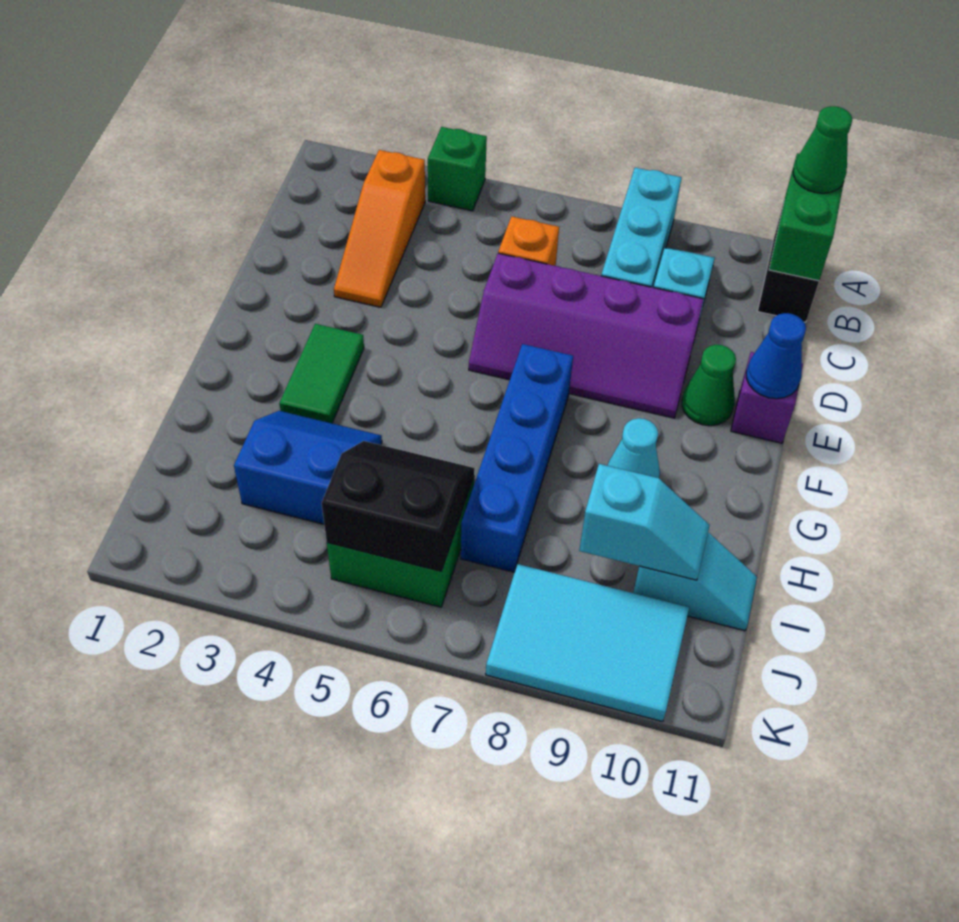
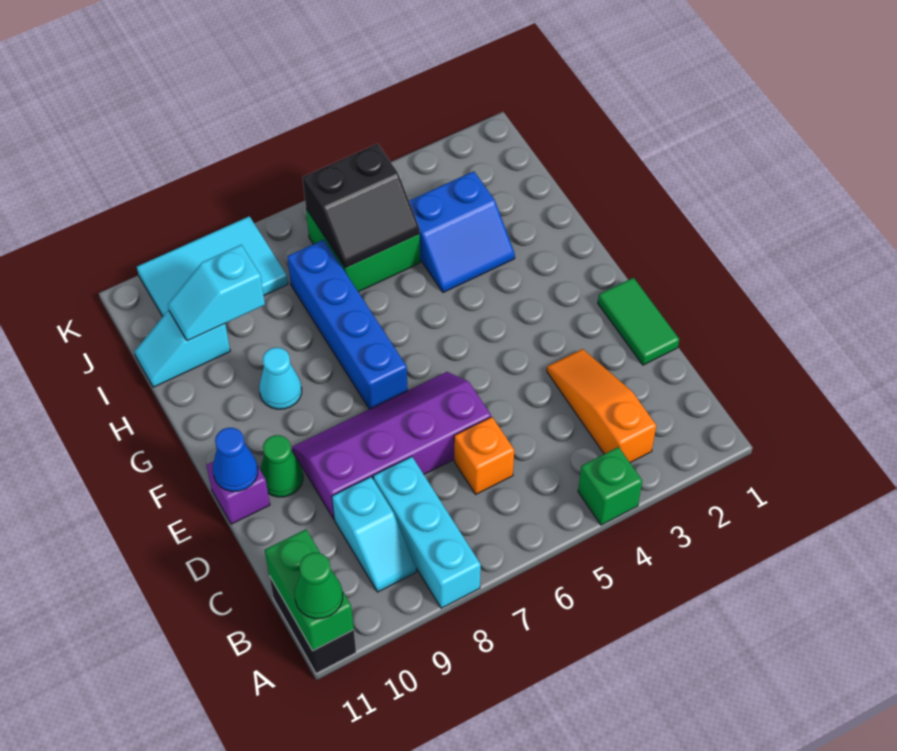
green 1x2 tile [279,324,364,423] -> green 1x2 tile moved to [598,278,679,365]

